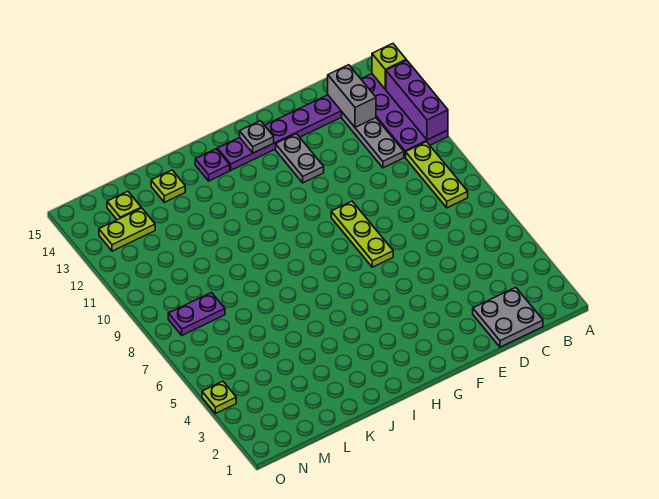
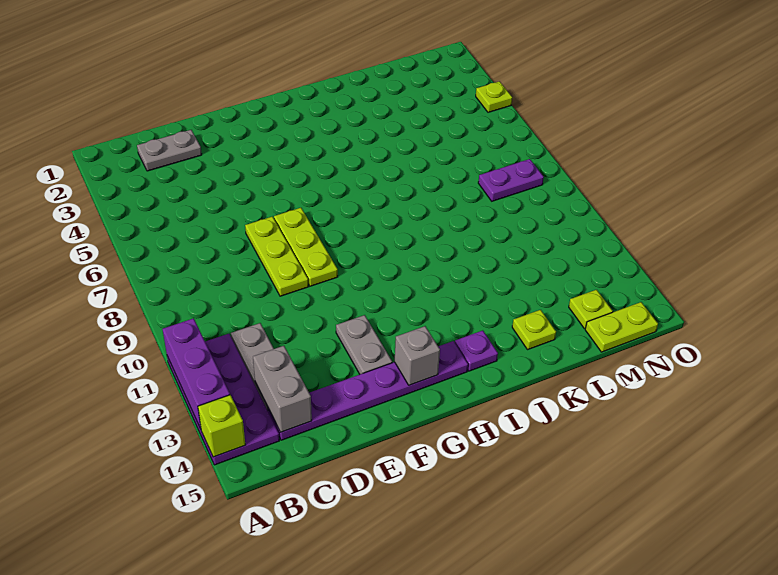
lime 1x3 plate [406,142,468,208] -> lime 1x3 plate moved to [245,217,308,296]
grey 2x2 plate [473,287,543,347] -> grey 1x2 plate [137,130,202,171]
grey 1x1 plate [240,121,274,153] -> grey 1x1 brick [395,326,440,385]
lime 1x2 plate [99,208,155,251] -> lime 1x2 plate moved to [585,302,658,352]

